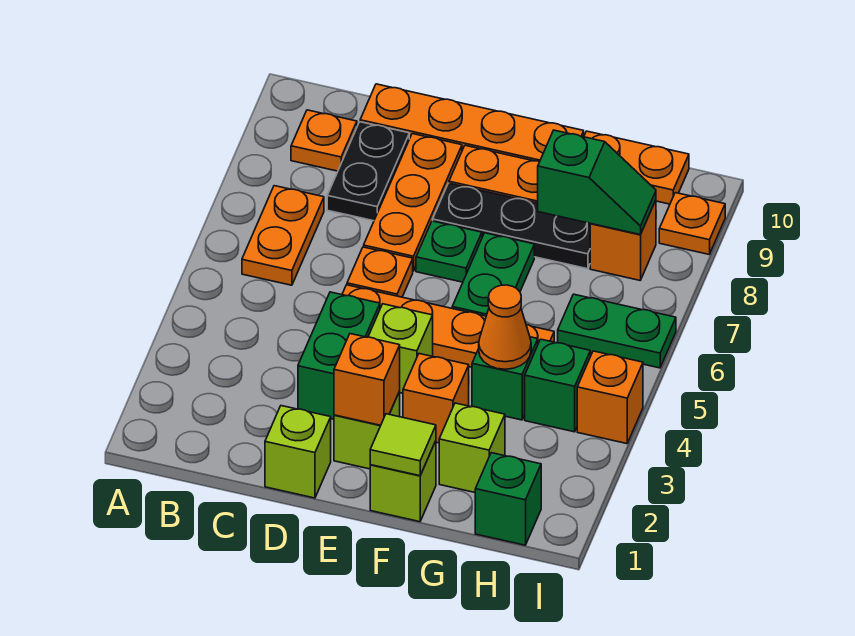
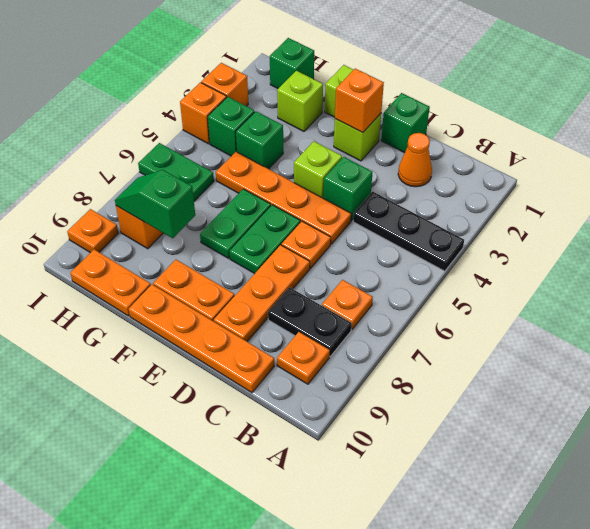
orange 1x2 plate [242,186,324,285] -> orange 1x1 plate [322,280,373,330]
black 1x2 plate [327,122,409,221] -> black 1x2 plate turned to [268,287,352,356]
lime 1x1 brick [265,406,331,498] -> green 1x1 brick [381,93,430,153]
green 1x2 brick [298,292,380,419] -> green 1x1 brick [323,157,373,221]
green 1x1 plate [416,221,482,282] -> green 1x2 plate [230,205,300,274]
black 1x3 plate [433,183,590,269] -> black 1x3 plate moved to [353,191,464,271]
lime 1x1 tile [370,414,436,476] -> none
orange 1x1 brick [403,354,469,443] -> orange 1x1 brick moved to [201,63,248,106]
orange 1x1 cone [479,285,531,369] -> orange 1x1 cone moved to [398,133,432,187]

